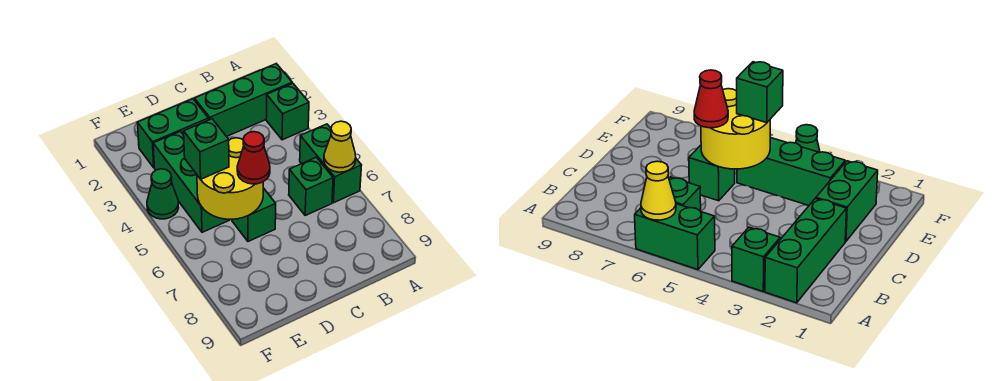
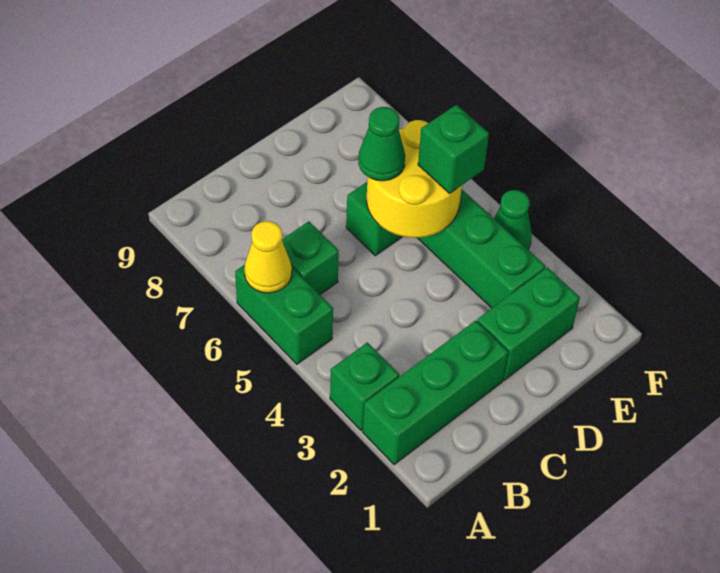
red 1x1 cone [237,132,270,184] -> green 1x1 cone [358,107,405,181]

